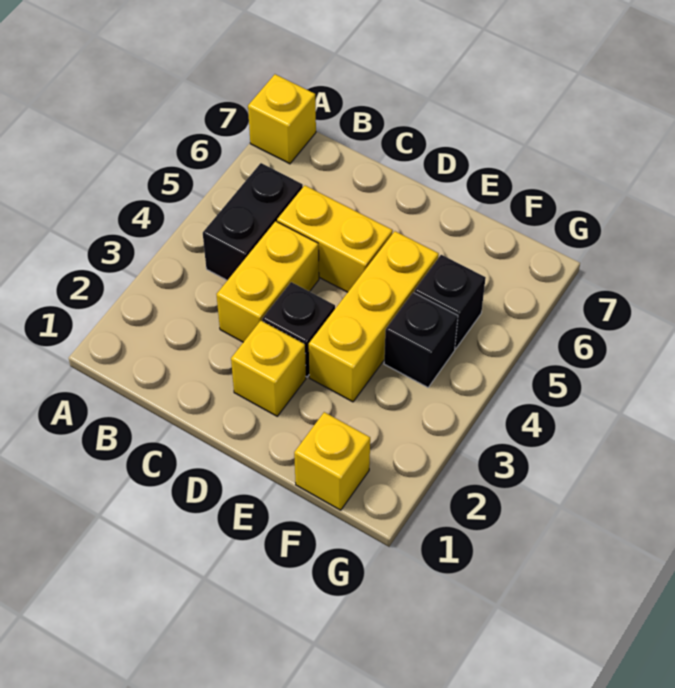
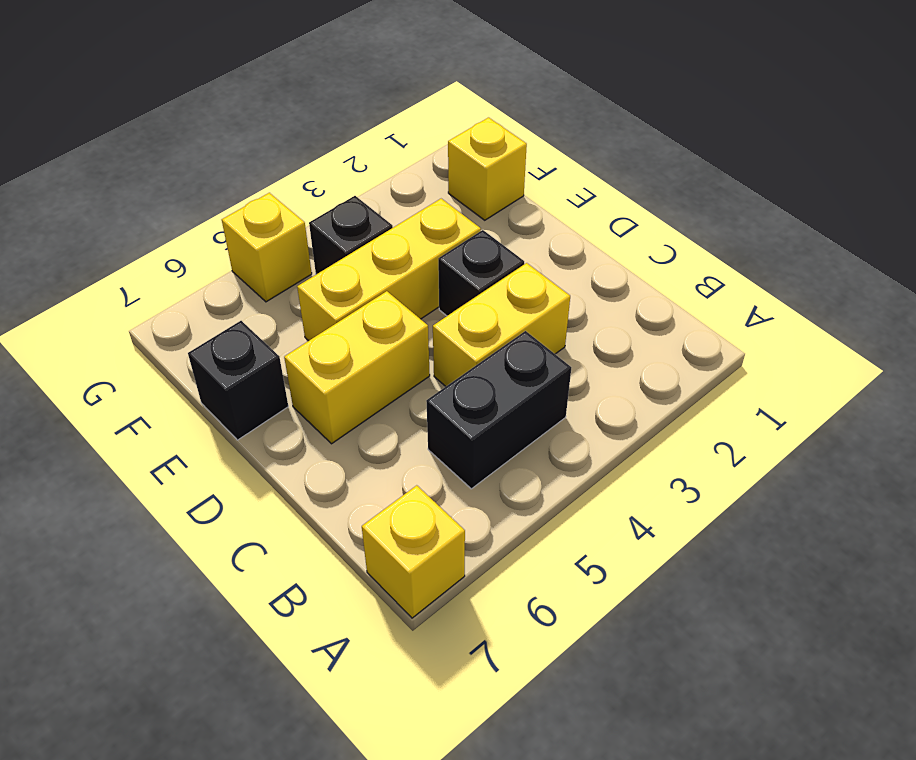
yellow 1x2 brick [277,186,393,292] -> yellow 1x2 brick turned to [284,291,430,444]
yellow 1x1 brick [231,321,306,416] -> yellow 1x1 brick moved to [222,193,312,302]
black 1x1 brick [414,255,486,349] -> black 1x1 brick moved to [188,321,288,440]

